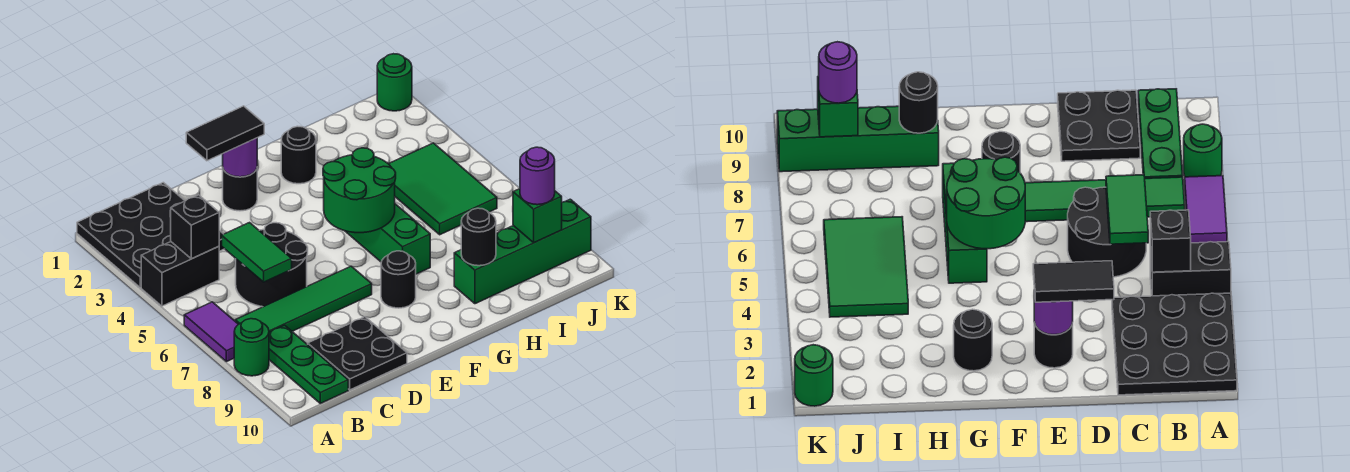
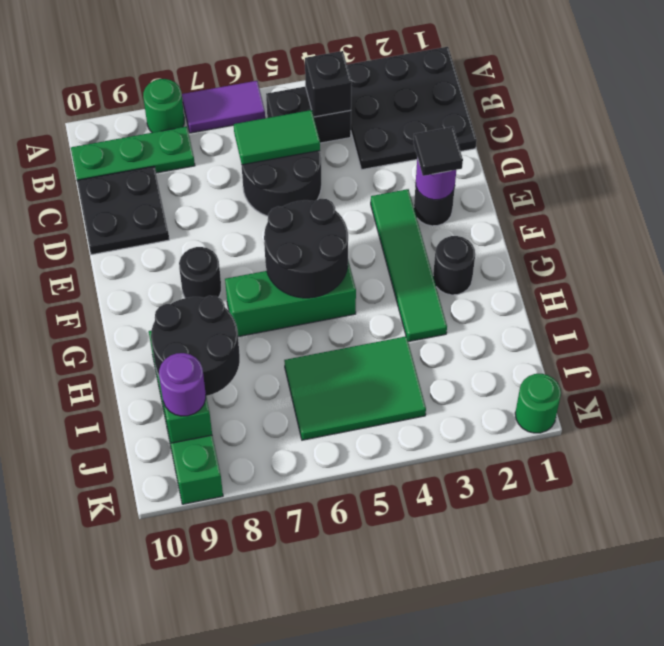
black 1x2 brick [141,242,219,306] -> black 1x2 brick turned to [266,87,351,143]
green 1x4 tile [235,266,372,332] -> green 1x4 tile moved to [371,189,447,342]
black 1x2 tile [186,106,264,161] -> black 1x1 tile [413,127,463,176]
green 2x2 round brick [323,148,396,233] -> black 2x2 round brick [264,199,348,298]
black 1x1 round brick [461,208,496,266] -> black 2x2 round brick [151,296,240,396]

